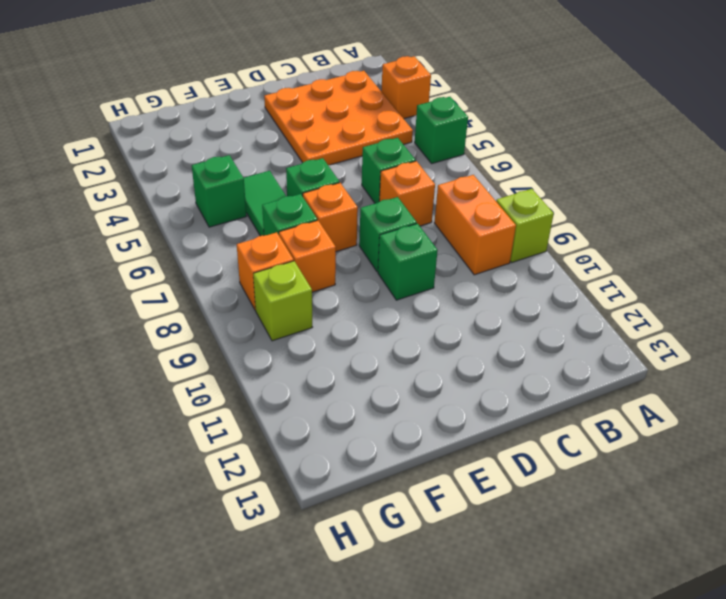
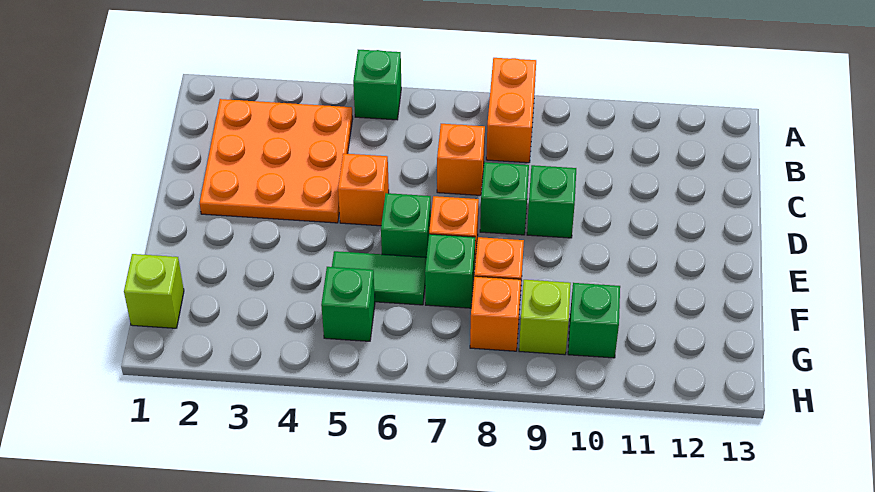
orange 1x1 brick [381,56,431,119] -> orange 1x1 brick moved to [338,153,389,226]
lime 1x1 brick [496,189,554,262] -> lime 1x1 brick moved to [124,254,184,328]
orange 1x2 brick [434,175,516,275] -> orange 1x2 brick turned to [486,58,536,163]
green 1x1 brick [362,138,416,203] -> green 1x1 brick moved to [568,283,620,358]

